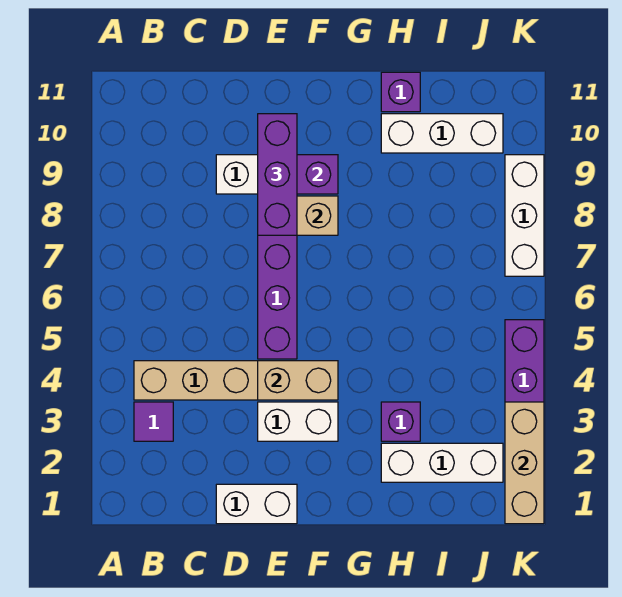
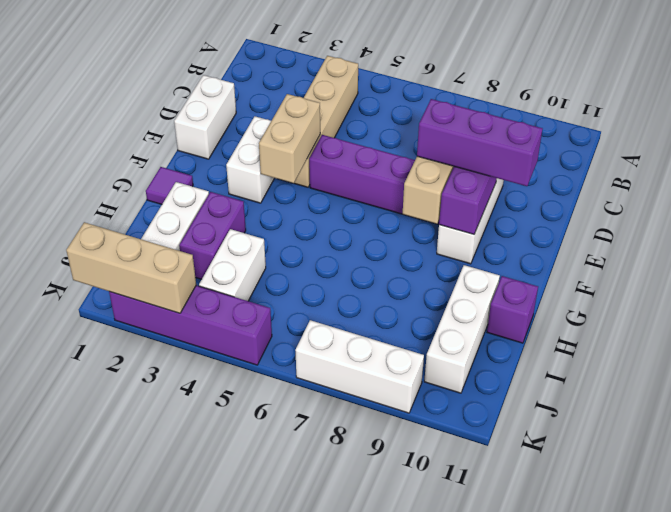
purple 1x1 tile [134,402,173,441] -> purple 1x1 tile moved to [146,167,193,204]
purple 1x1 brick [381,402,420,441] -> purple 1x2 brick [179,192,246,279]
none -> white 1x2 brick [199,229,266,301]

